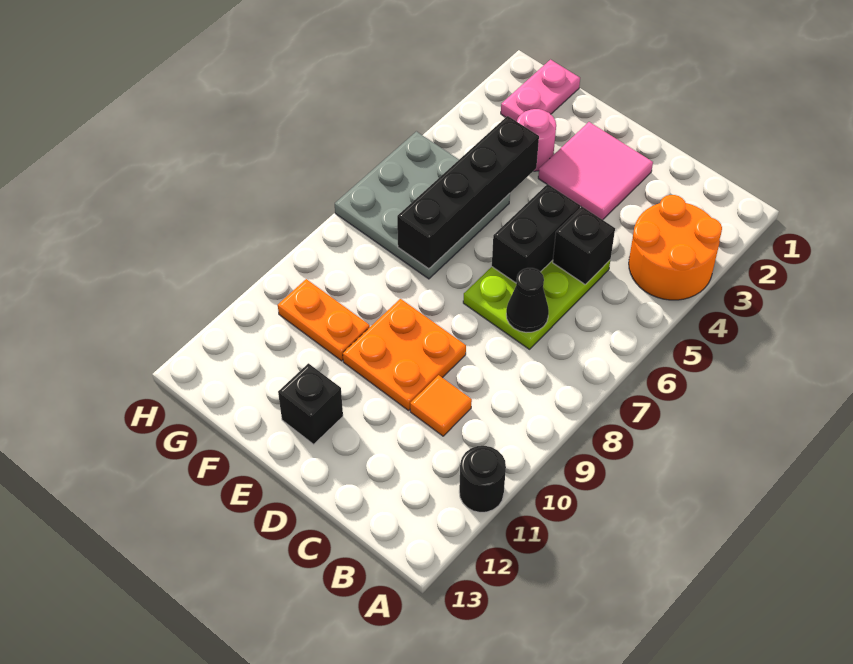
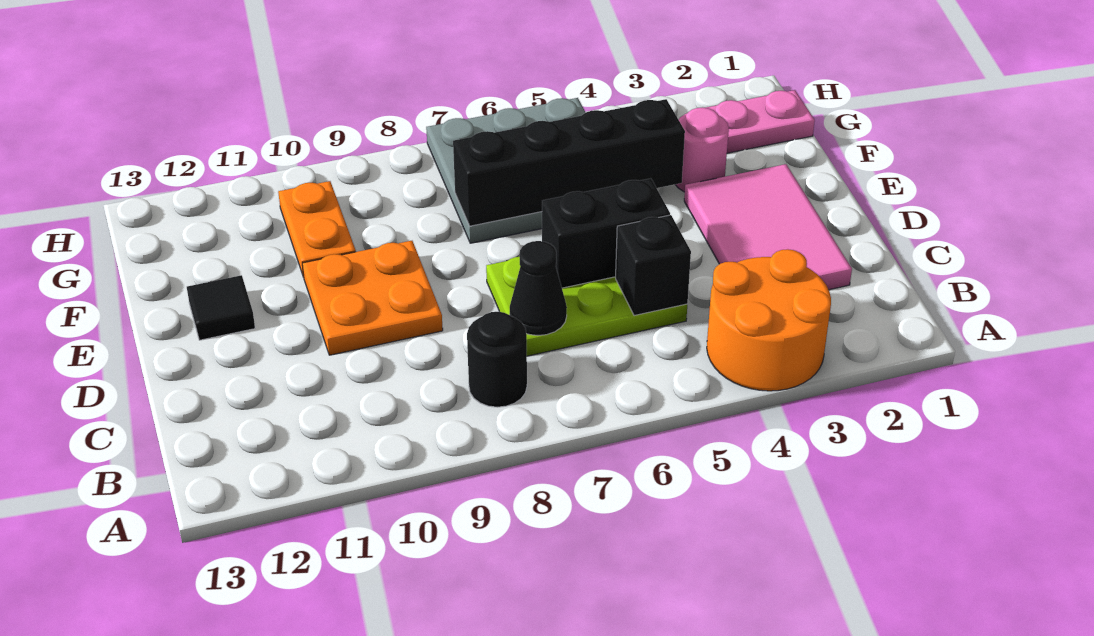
black 1x1 round brick [459,446,506,512] -> black 1x1 round brick moved to [467,312,527,407]
orange 1x1 tile [410,375,472,436] -> none
pink 2x2 tile [538,122,653,220] -> pink 2x3 tile [684,164,852,290]
black 1x1 brick [278,363,343,444] -> black 1x1 tile [187,275,255,340]

